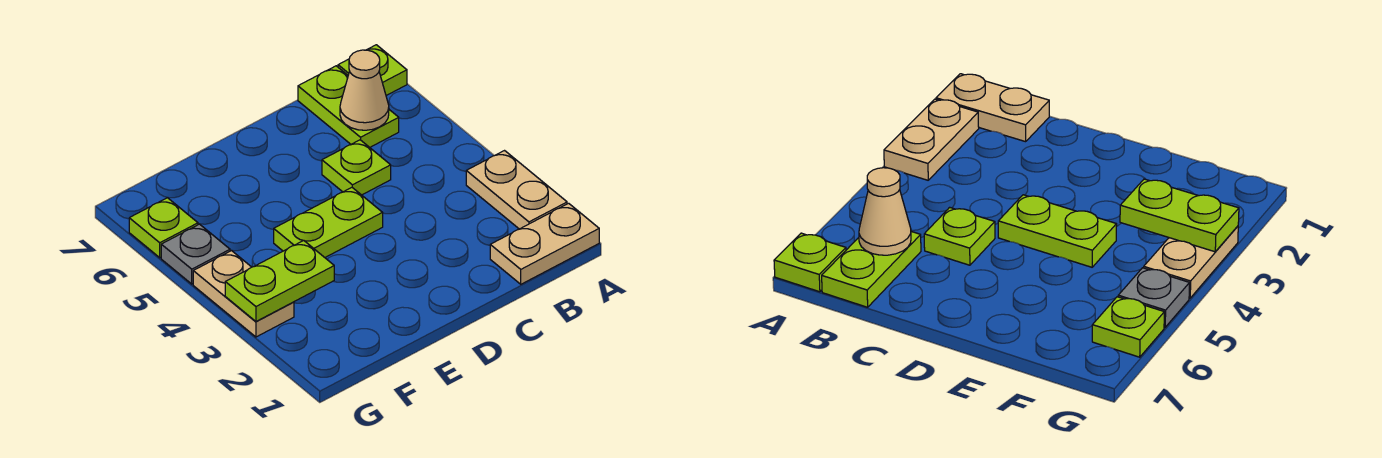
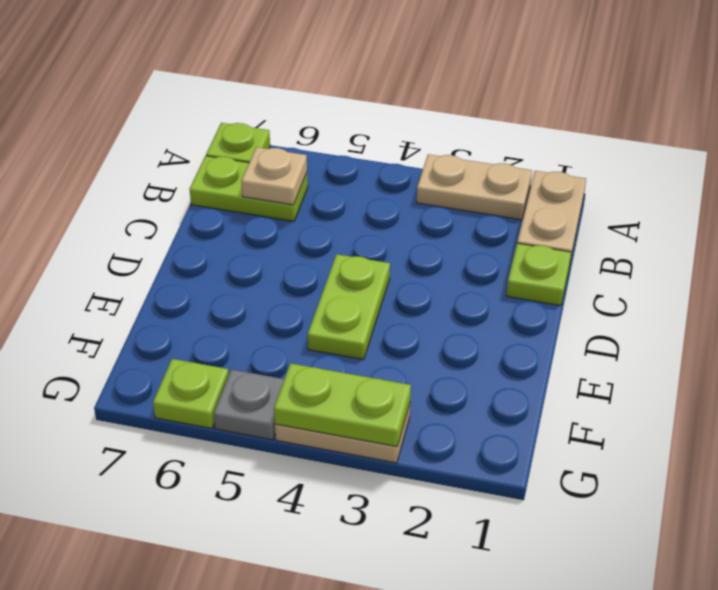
tan 1x1 cone [340,50,389,130] -> tan 1x1 plate [241,147,307,205]
lime 1x1 plate [322,140,391,195] -> lime 1x1 plate moved to [506,243,571,306]
lime 1x2 plate [225,241,334,321] -> lime 1x2 plate turned to [274,363,411,447]

